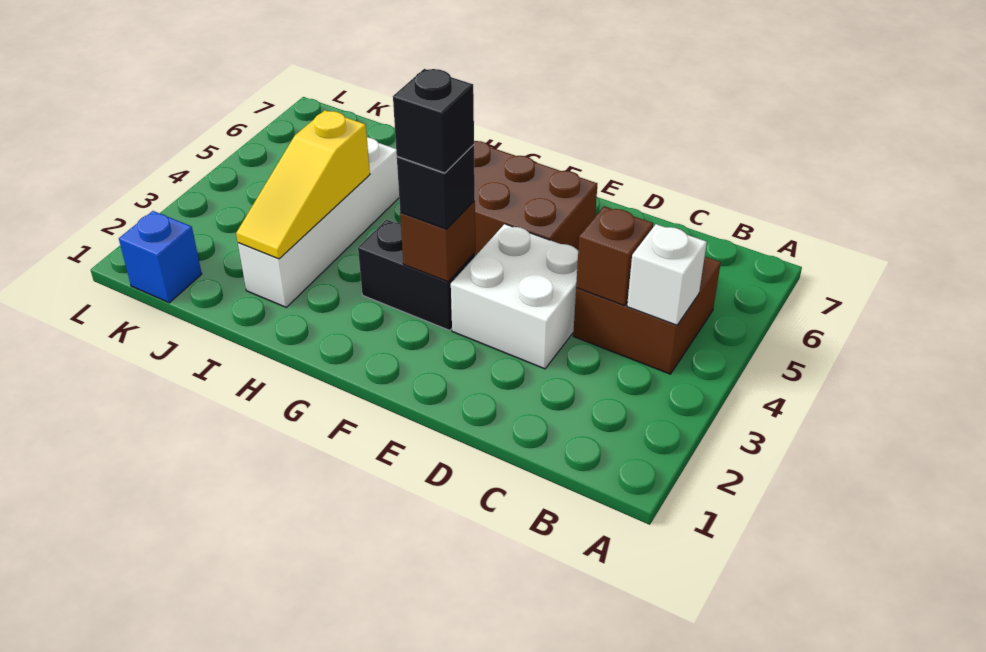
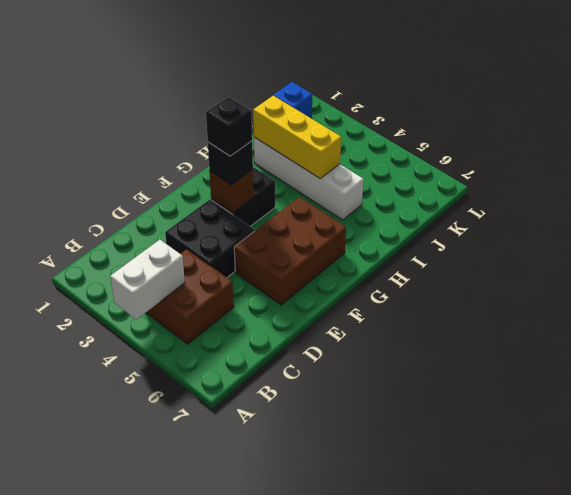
white 1x1 brick [627,224,707,325] -> white 1x2 brick [110,240,185,320]
brown 1x1 brick [576,206,653,306] -> none
white 2x2 brick [451,224,578,369] -> black 2x2 brick [165,200,255,277]
yellow 1x3 slope [236,110,370,259] -> yellow 1x3 brick [253,96,341,179]

